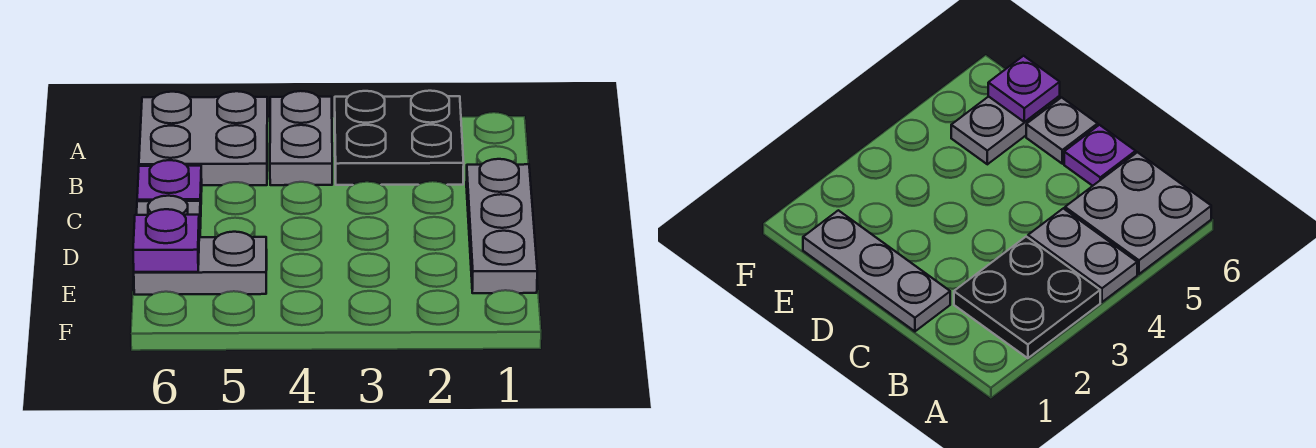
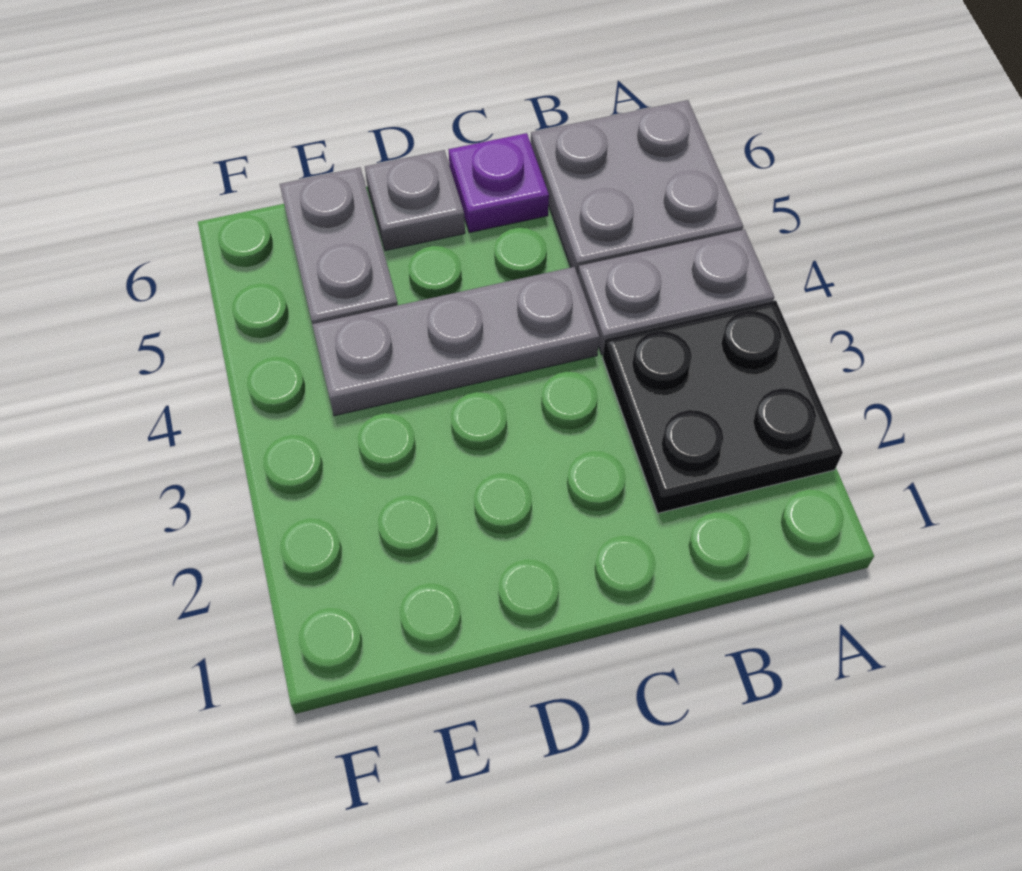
grey 1x3 plate [466,159,537,293] -> grey 1x3 plate moved to [312,267,599,416]
purple 1x1 plate [133,209,199,272] -> none

